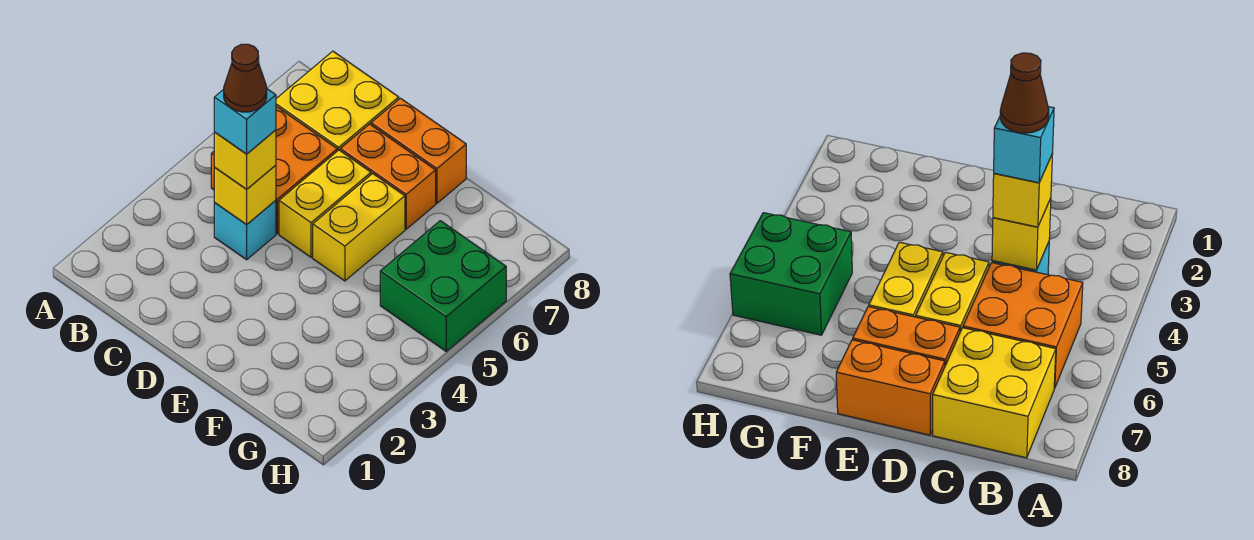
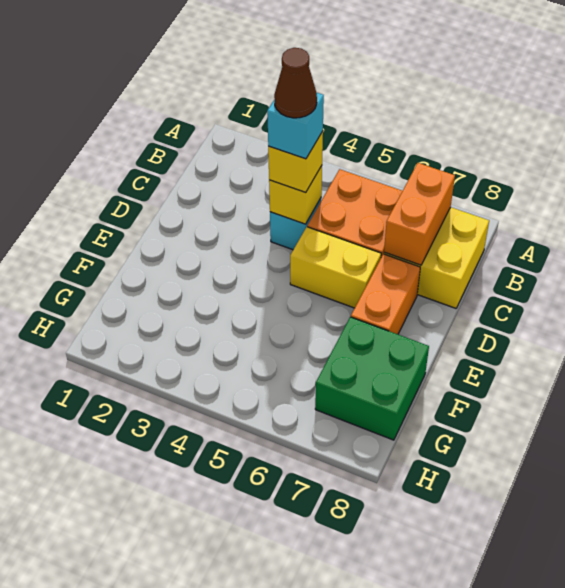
orange 1x2 brick [371,98,466,203] -> orange 1x2 brick moved to [384,163,455,265]
yellow 1x2 brick [313,174,405,281] -> none
green 2x2 brick [380,221,506,351] -> green 2x2 brick moved to [315,317,429,440]

